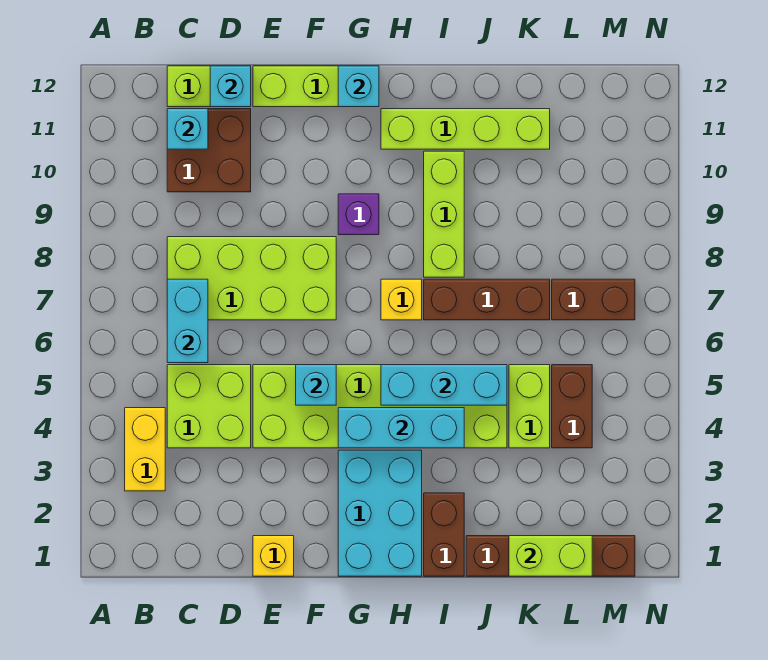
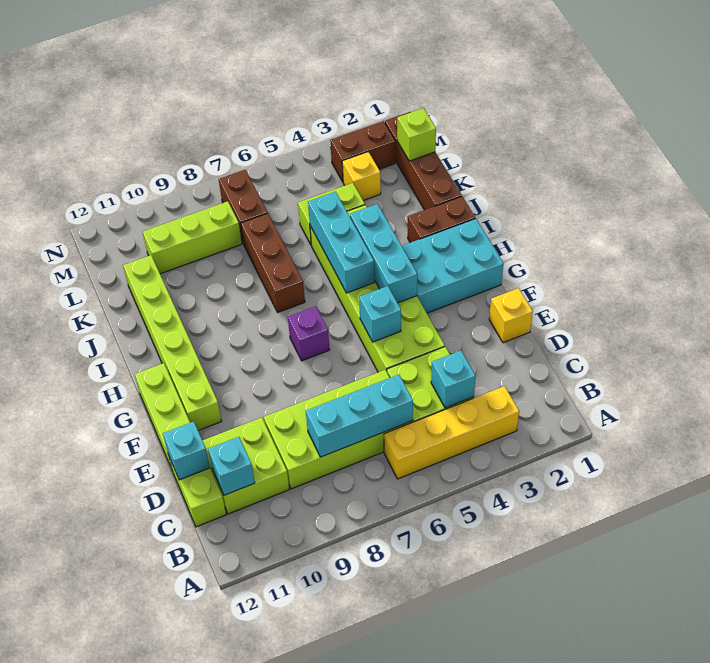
yellow 1x2 brick [125,408,165,491] -> yellow 1x4 brick [384,386,519,479]
cyan 1x2 brick [167,279,208,363] -> cyan 1x3 brick [306,375,413,457]
lime 2x4 brick [167,237,336,320] -> lime 2x4 brick turned to [264,370,413,489]
brown 2x2 brick [167,109,251,192] -> lime 2x2 brick [203,418,289,514]
purple 1x1 brick [338,194,379,235] -> purple 1x1 brick moved to [288,306,330,361]
cyan 1x1 brick [338,66,379,107] -> cyan 1x1 brick moved to [431,351,476,408]
yellow 1x1 brick [381,279,422,320] -> yellow 1x1 brick moved to [342,152,381,201]
lime 1x4 brick [381,109,550,149] -> lime 1x6 brick [123,255,221,431]
lime 1x3 brick [424,151,464,277] -> lime 1x3 brick moved to [143,201,242,274]
lime 1x2 brick [509,536,592,576] -> lime 1x1 brick [397,108,436,161]
brown 1x2 brick [552,365,592,448] -> brown 1x2 brick moved to [330,121,395,182]

